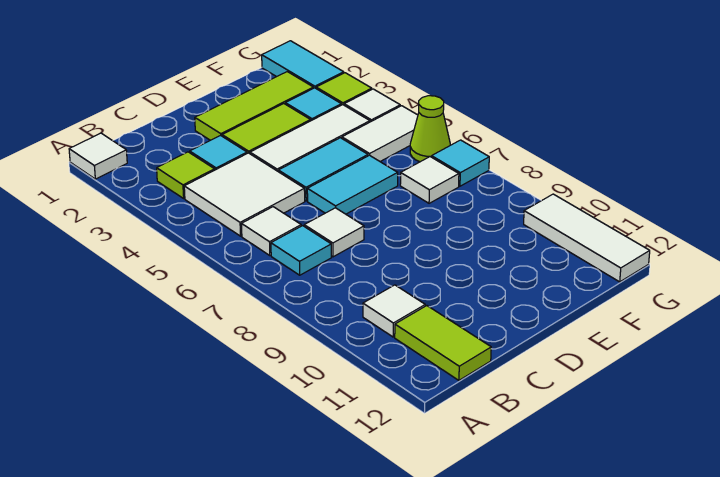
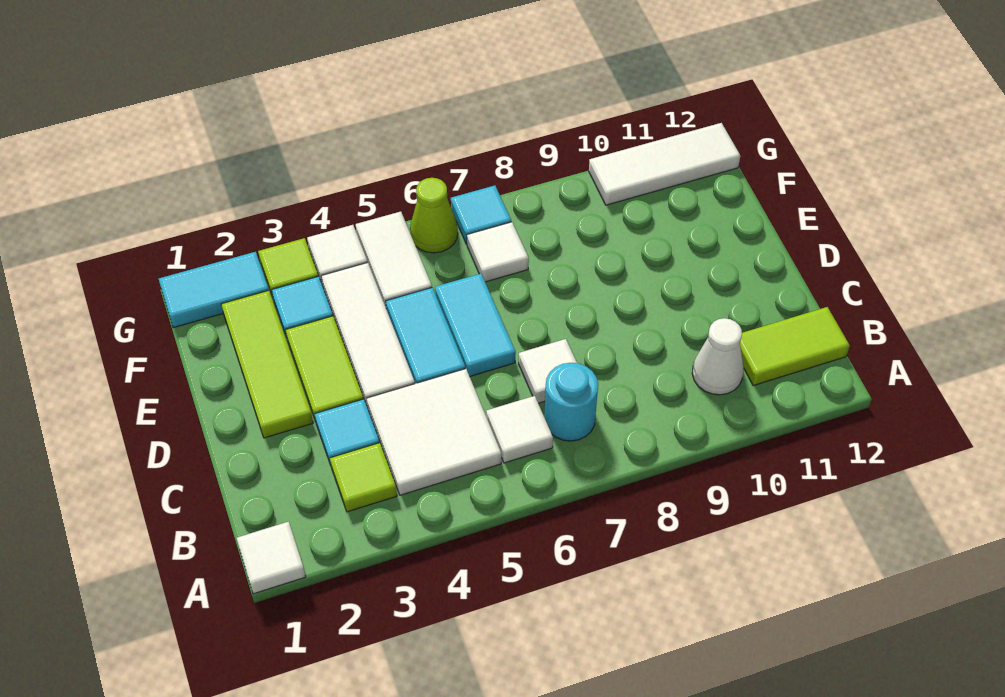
cyan 1x1 tile [271,226,331,275] -> cyan 1x1 round brick [544,363,598,441]
white 1x1 tile [363,285,425,337] -> white 1x1 cone [692,318,744,395]

